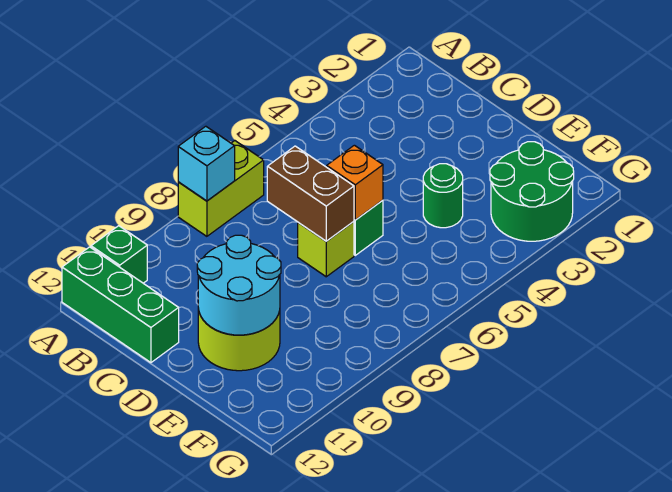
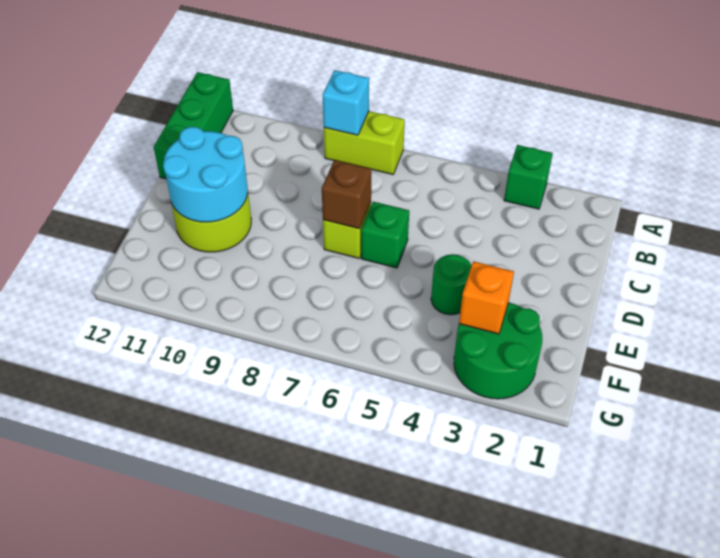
green 1x1 brick [91,226,147,283] -> green 1x1 brick moved to [504,145,553,209]
brown 1x2 brick [267,146,354,241] -> brown 1x1 brick [322,160,371,229]
orange 1x1 brick [327,145,383,220] -> orange 1x1 brick moved to [459,261,514,334]

